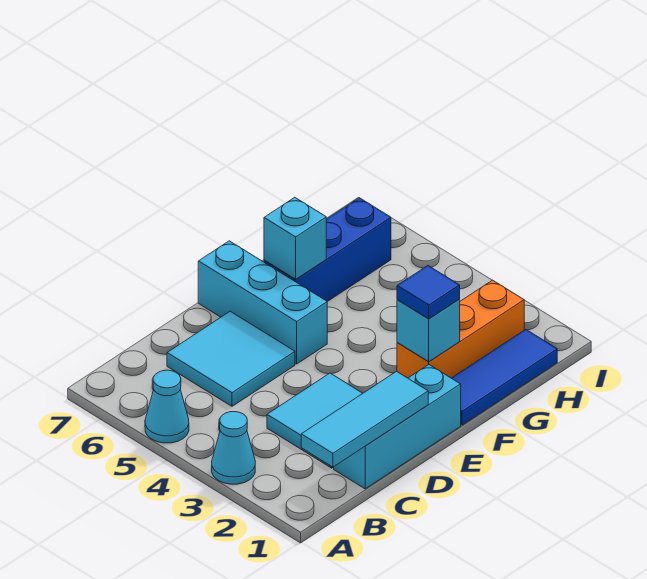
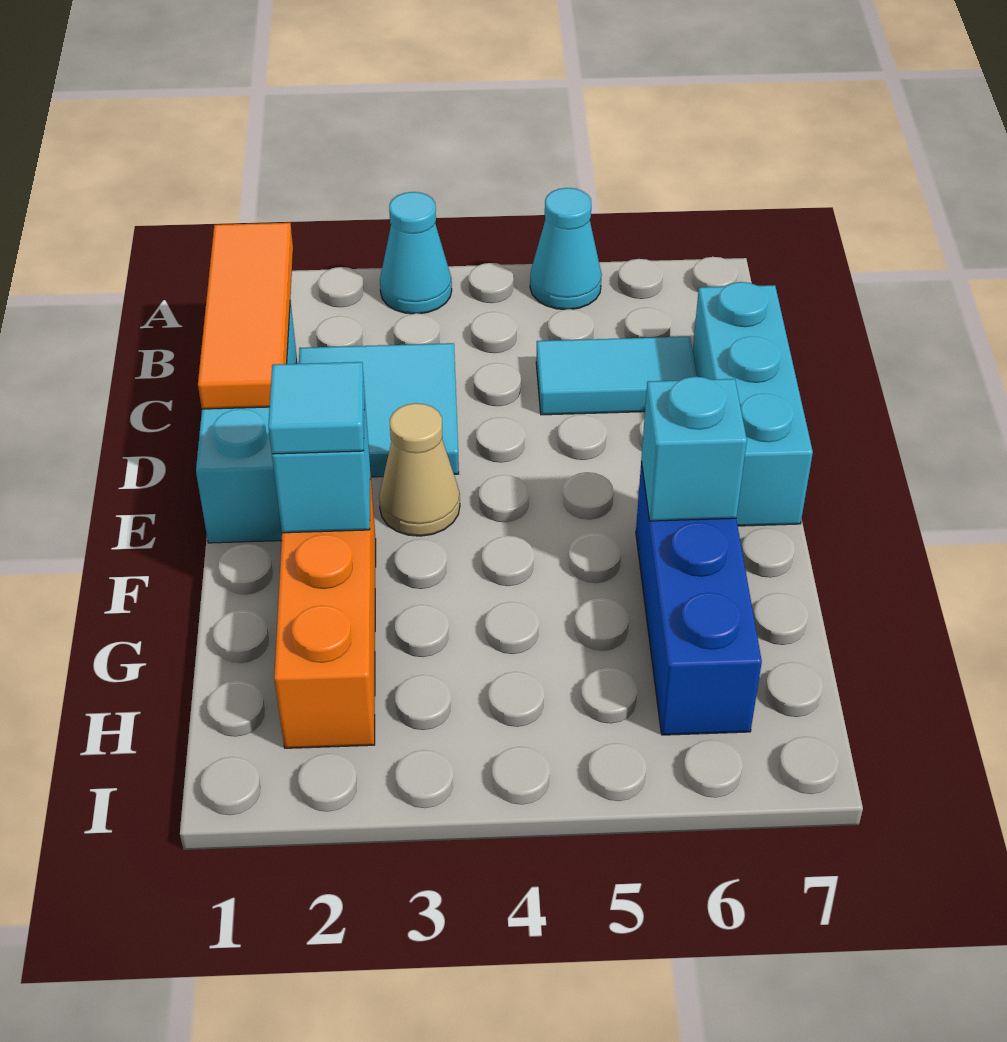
cyan 1x3 tile [301,371,428,467] -> orange 1x3 tile [198,223,293,409]
cyan 2x2 tile [167,311,295,406] -> cyan 1x2 tile [536,337,697,415]
none -> tan 1x1 cone [379,403,460,536]
cyan 1x3 brick [198,241,327,364] -> cyan 1x3 brick turned to [693,282,813,526]
blue 1x3 tile [452,329,557,425] -> none
blue 1x1 tile [397,266,460,319] -> cyan 1x1 tile [268,362,364,454]

